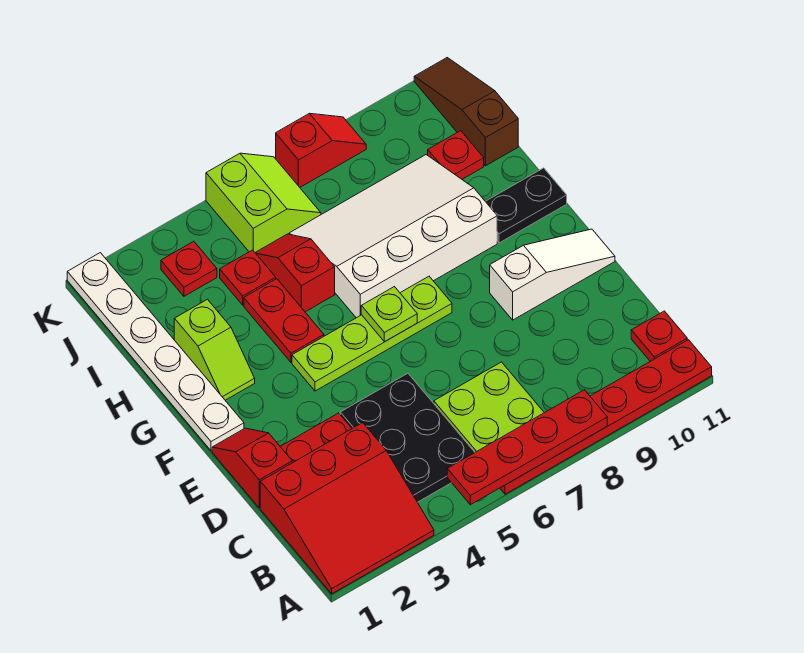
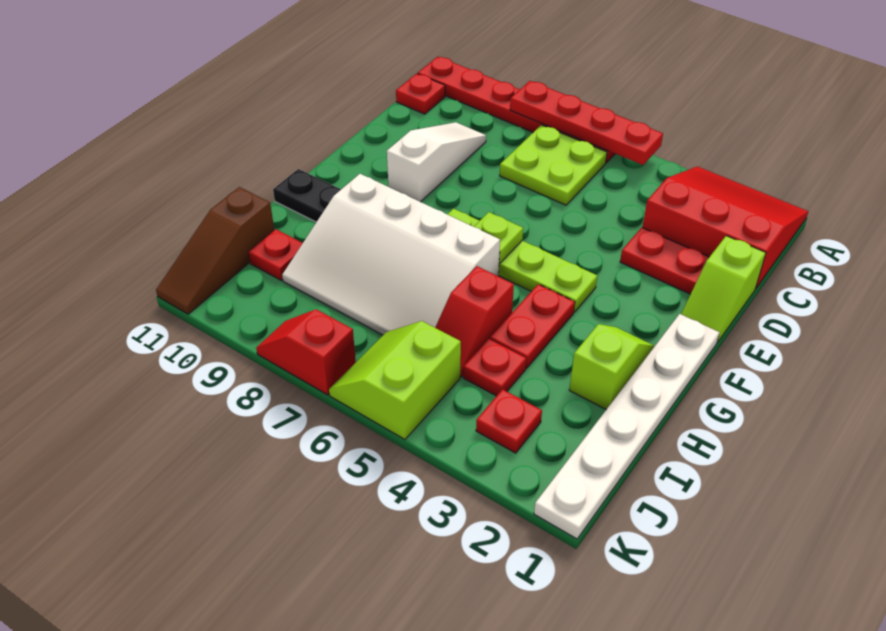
black 2x3 plate [340,373,475,502] -> none
red 1x2 slope [212,428,292,508] -> lime 1x2 slope [681,236,766,343]
white 1x3 slope [490,229,615,320] -> white 1x3 slope turned to [387,122,486,202]

